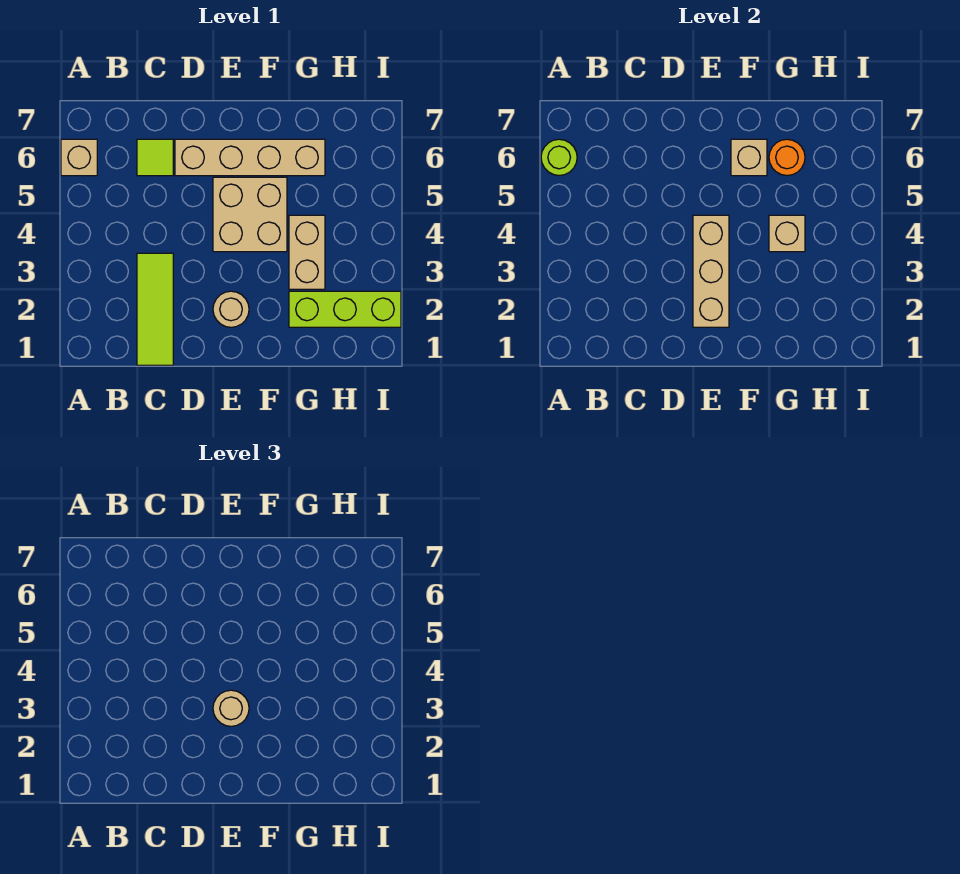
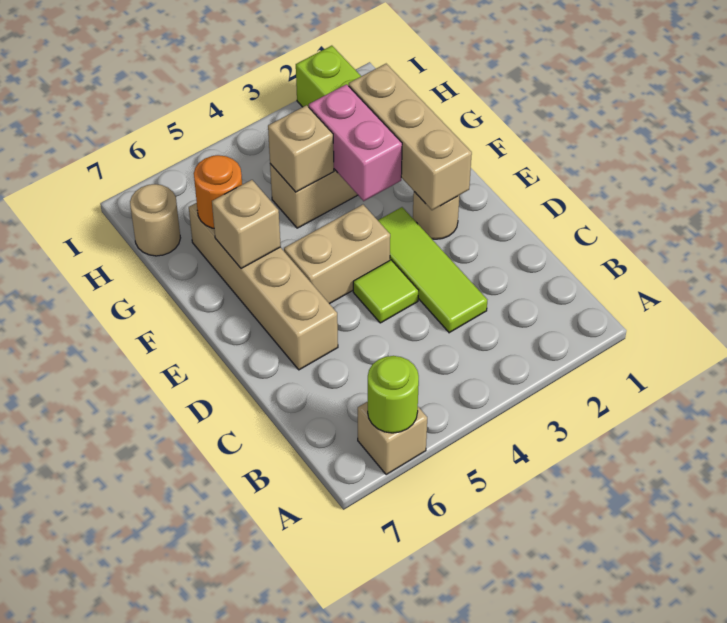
lime 1x3 tile [137,253,173,365] -> lime 1x3 tile turned to [378,207,487,333]
lime 1x1 tile [137,139,173,176] -> lime 1x1 tile moved to [353,260,419,323]
tan 1x3 brick [693,215,729,327] -> tan 1x3 brick turned to [349,64,472,210]
tan 1x1 round brick [213,690,249,726] -> tan 1x1 round brick moved to [130,184,180,256]
tan 2x2 brick [213,177,287,252] -> tan 1x2 brick [284,205,390,304]
none -> pink 1x2 brick [309,84,402,201]

